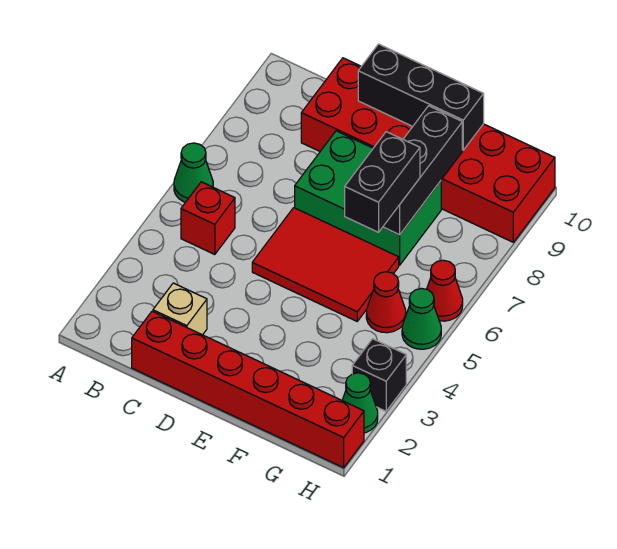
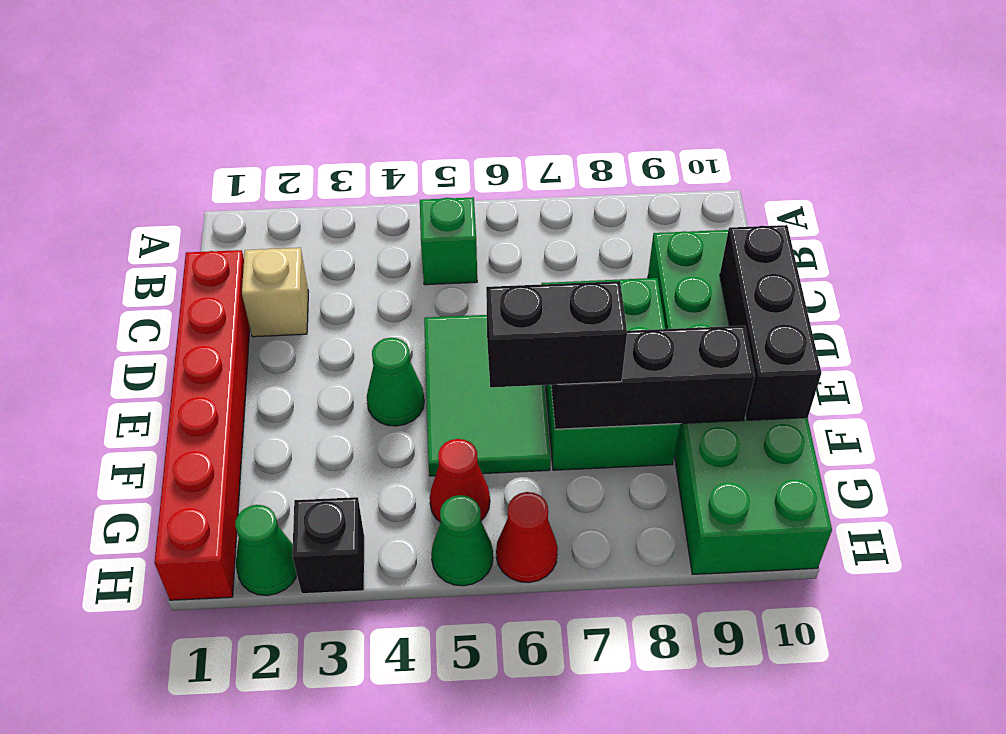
green 1x1 cone [174,143,213,202] -> green 1x1 cone moved to [367,338,424,426]
red 1x1 brick [181,182,235,255] -> green 1x1 brick [420,197,477,285]
red 2x6 brick [301,58,555,242] -> green 2x6 brick [648,230,832,574]
red 2x3 tile [252,208,399,321] -> green 2x3 tile [424,315,551,476]

